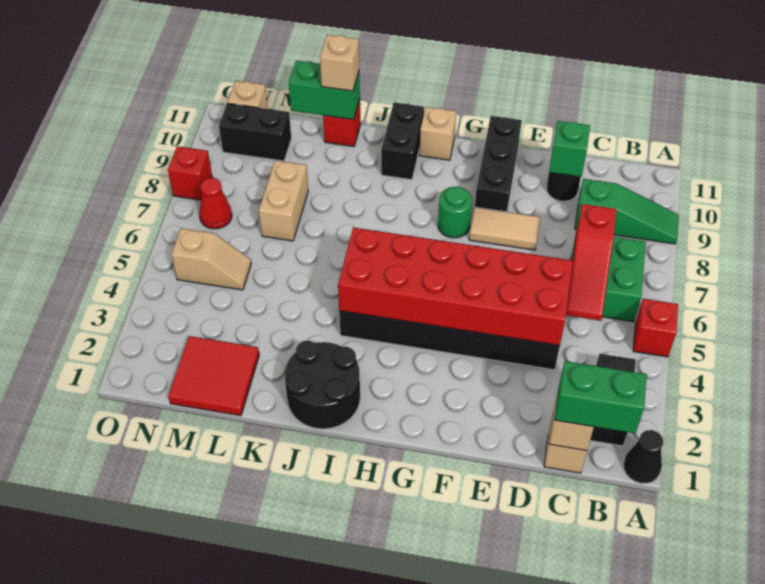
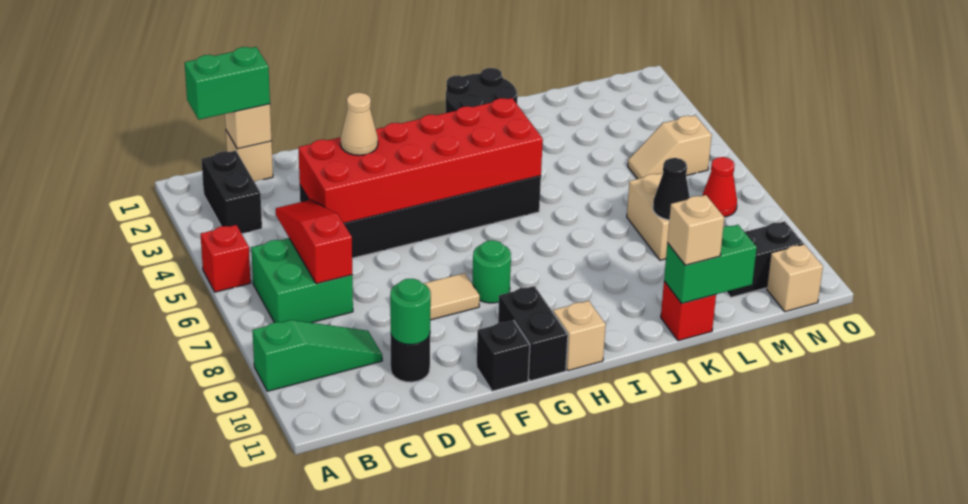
black 1x1 cone [623,430,664,483] -> black 1x1 cone moved to [653,158,690,220]
green 1x3 slope [575,179,679,244] -> green 1x3 slope turned to [252,320,382,391]
green 1x1 brick [549,121,590,177] -> green 1x1 round brick [390,279,431,345]
none -> tan 1x1 cone [341,93,378,155]
black 1x3 brick [475,116,522,212] -> black 1x1 brick [477,320,530,391]
black 1x2 brick [381,103,424,180] -> black 1x2 brick moved to [498,286,568,381]
red 2x2 tile [168,336,259,416] -> none
red 1x1 brick [168,146,212,200] -> none

